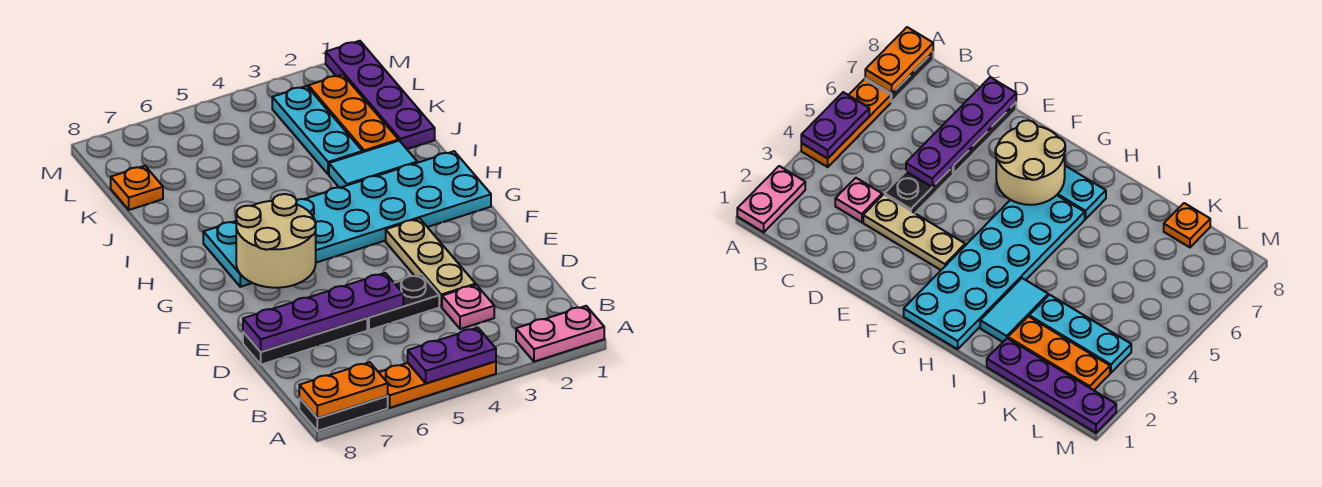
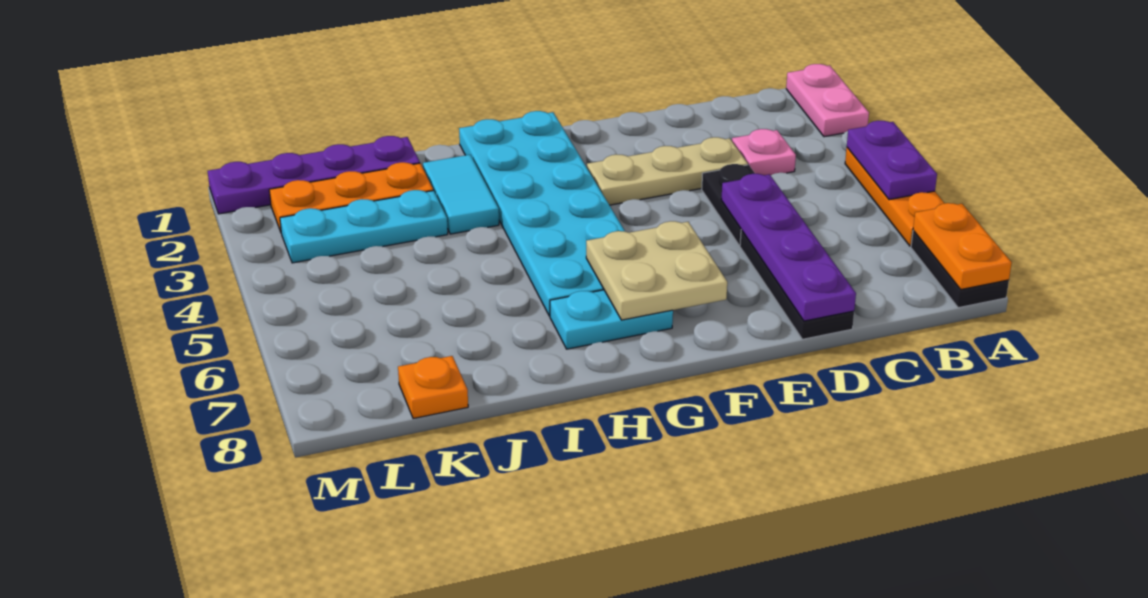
tan 2x2 round brick [236,194,316,288] -> tan 2x2 plate [586,221,727,320]

